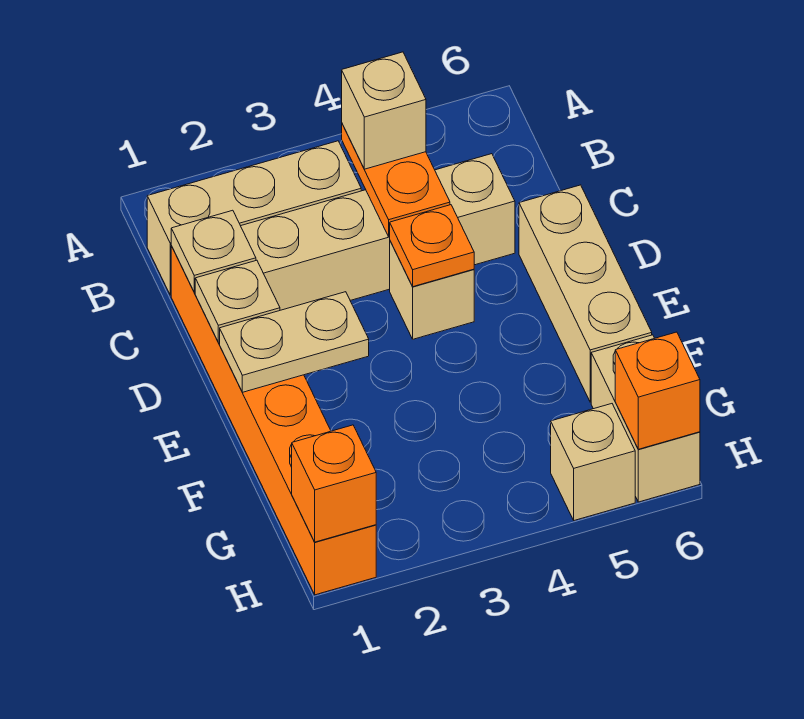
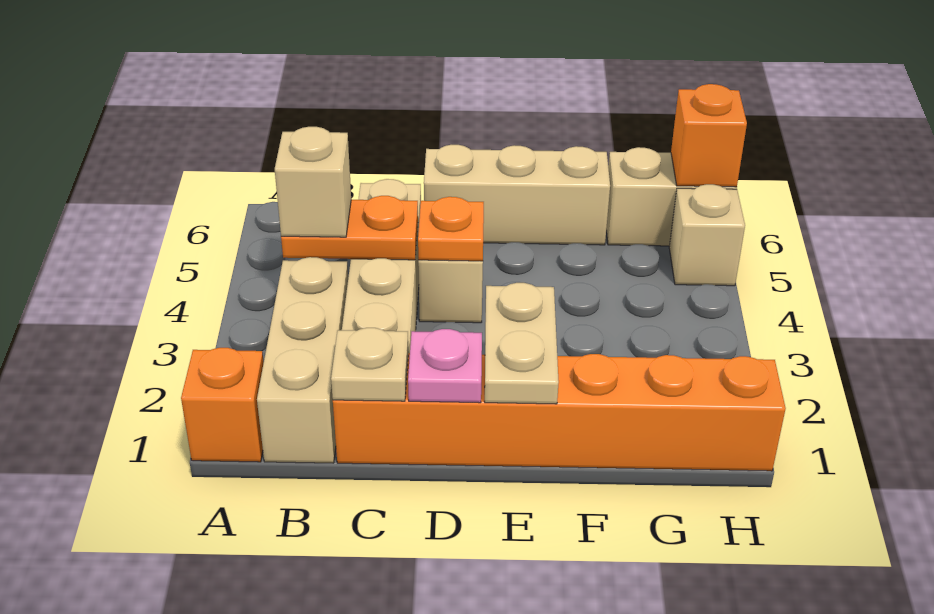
tan 1x1 plate [195,260,280,342] -> pink 1x1 plate [408,329,482,403]
orange 1x1 brick [292,425,376,542] -> orange 1x1 brick moved to [181,348,264,462]

